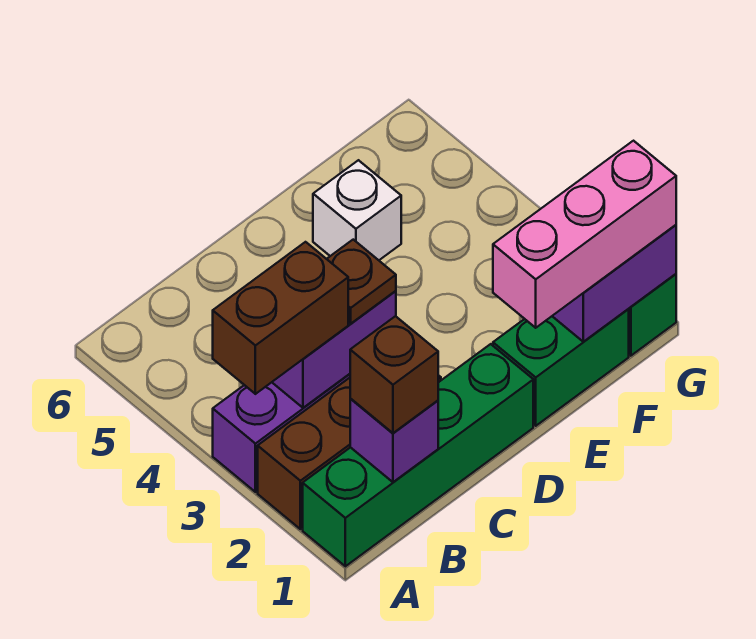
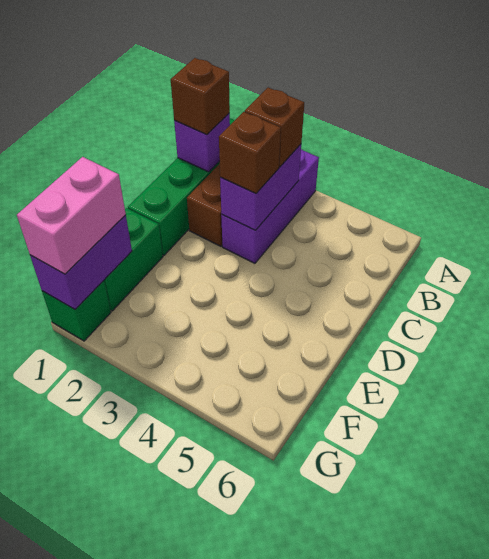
brown 1x2 brick [213,242,348,394] -> brown 1x1 brick [245,88,304,167]
brown 1x1 plate [327,240,396,324] -> brown 1x1 brick [219,112,281,194]
pink 1x3 brick [493,141,676,328] -> pink 1x2 brick [17,157,126,274]
white 1x1 brick [313,160,401,260] -> none

